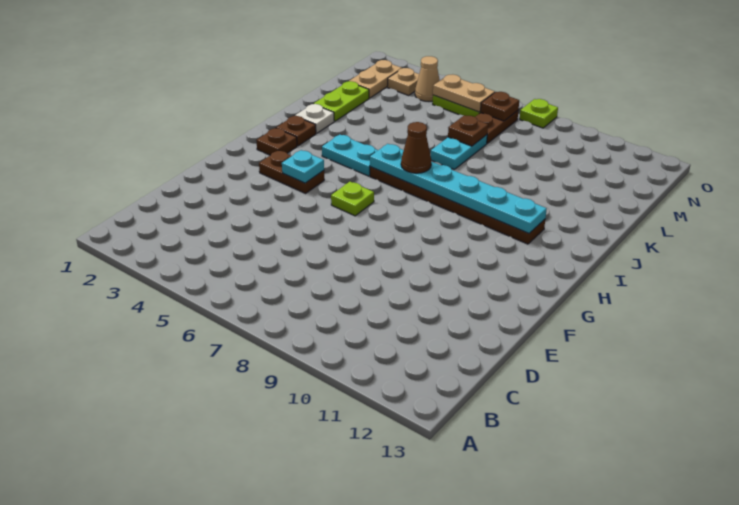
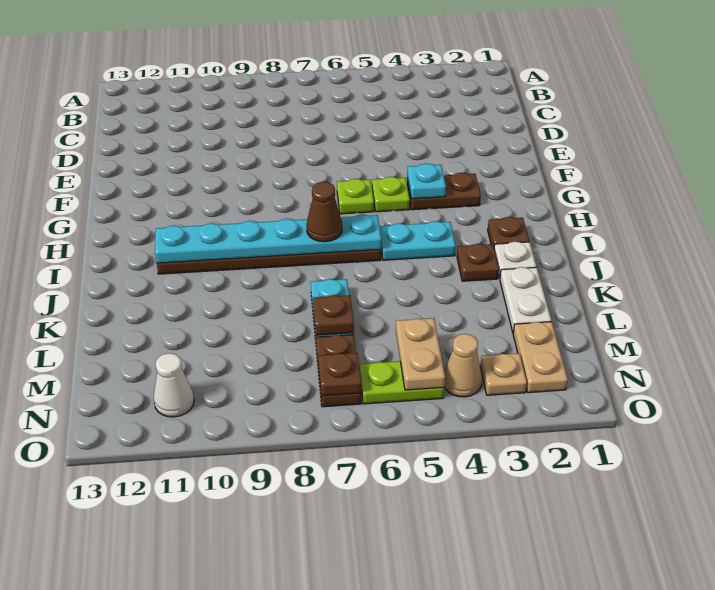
brown 1x1 plate [256,128,297,155] -> brown 1x1 plate moved to [457,244,499,281]
lime 1x2 plate [314,81,369,121] -> white 1x2 plate [500,267,551,332]
tan 1x2 plate [433,74,495,112] -> tan 1x2 plate turned to [396,318,445,390]
none -> white 1x1 cone [154,353,194,417]
lime 1x1 plate [520,99,558,128] -> lime 1x1 plate moved to [372,177,410,212]

